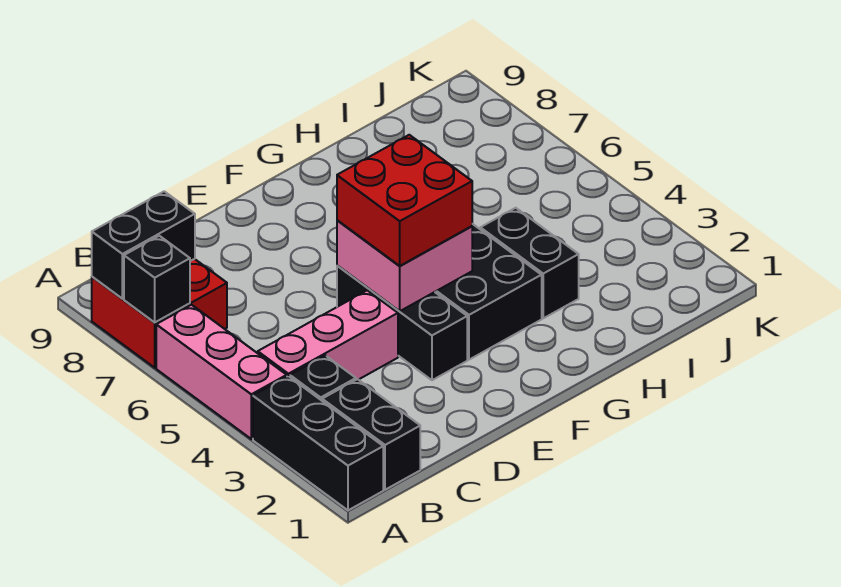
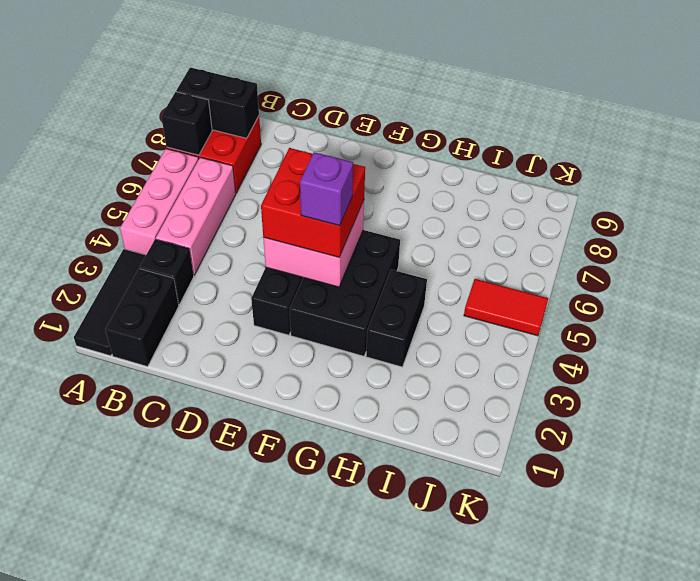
black 1x3 brick [253,376,383,510] -> black 1x3 tile [74,249,146,356]
pink 1x3 brick [258,290,398,380] -> pink 1x3 brick turned to [156,157,236,275]
none -> purple 1x1 brick [300,152,353,226]
none -> red 1x2 tile [464,279,548,336]

